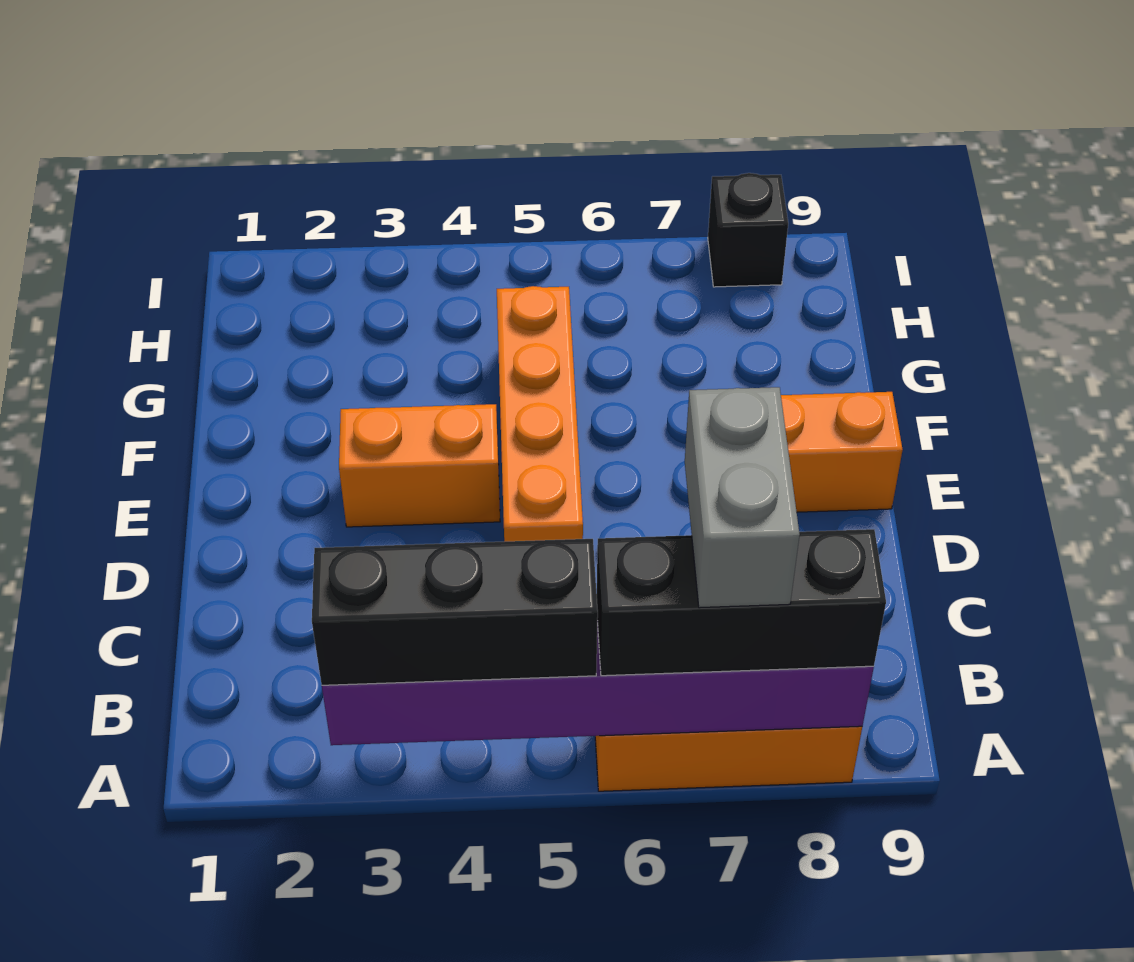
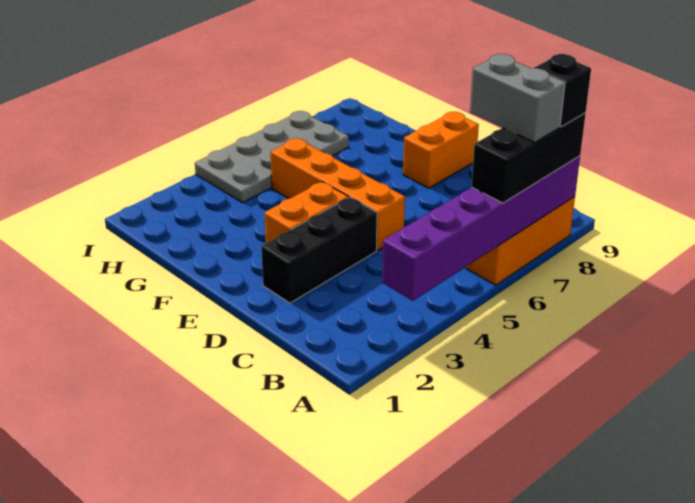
black 1x3 brick [312,539,598,685] -> black 1x3 brick moved to [261,197,377,303]
none -> grey 2x4 plate [195,111,349,203]
black 1x1 brick [708,173,788,287] -> black 1x1 brick moved to [534,54,591,127]

